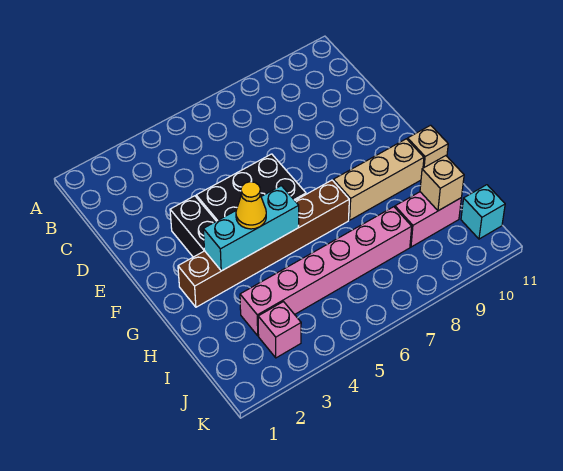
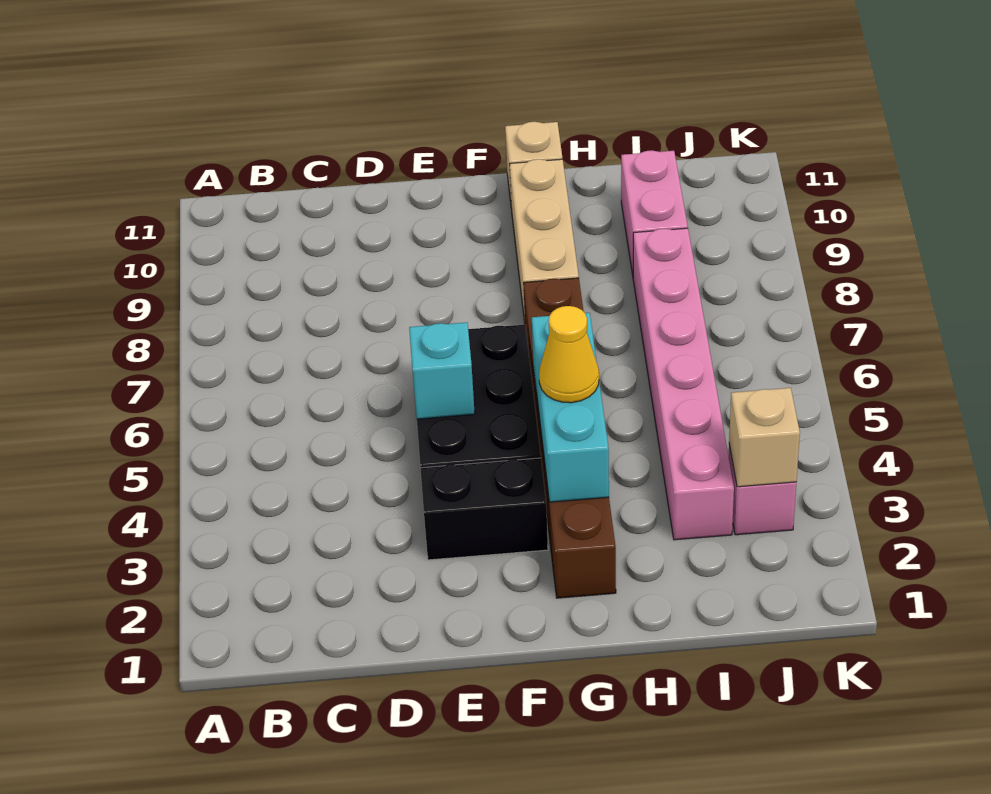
tan 1x1 brick [420,156,464,211] -> tan 1x1 brick moved to [729,388,800,487]
cyan 1x1 brick [461,185,505,239] -> cyan 1x1 brick moved to [409,322,475,419]

